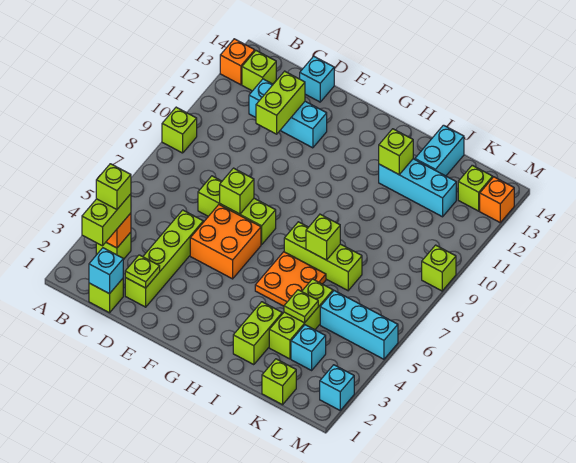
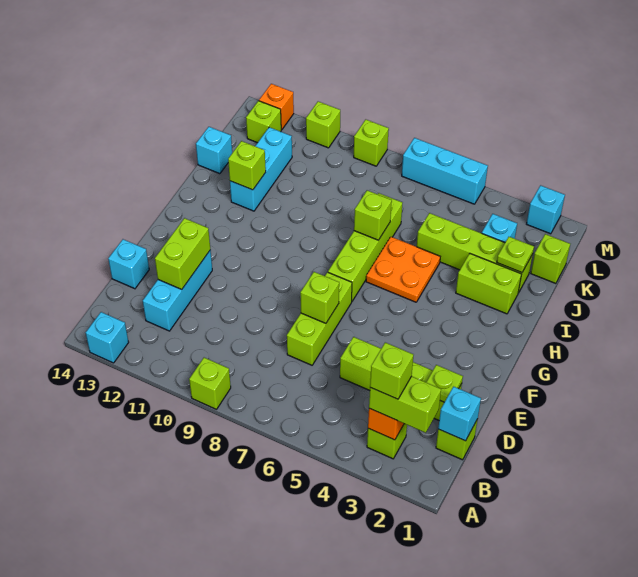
orange 1x1 brick [220,39,255,85] -> cyan 1x1 brick [86,312,129,363]
lime 1x1 brick [242,51,276,91] -> lime 1x1 brick moved to [306,102,340,148]
lime 1x2 brick [256,71,305,134] -> lime 1x2 brick turned to [155,218,210,289]
orange 2x2 brick [190,205,261,279] -> none
lime 1x3 brick [284,222,362,291] -> lime 1x4 brick [328,193,403,301]
lime 1x3 brick [269,279,333,359] -> lime 1x4 brick [417,213,533,293]
lime 1x1 plate [284,290,318,323] -> lime 1x1 plate moved to [497,237,534,273]
cyan 1x2 brick [415,125,464,176] -> cyan 1x1 brick [196,127,232,174]
cyan 1x3 brick [320,291,398,359] -> cyan 1x3 brick turned to [402,138,488,204]

